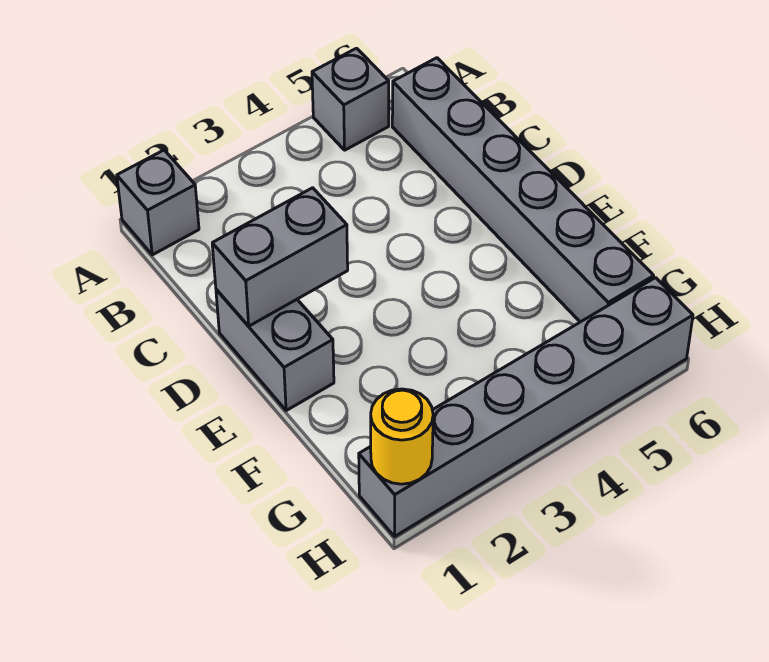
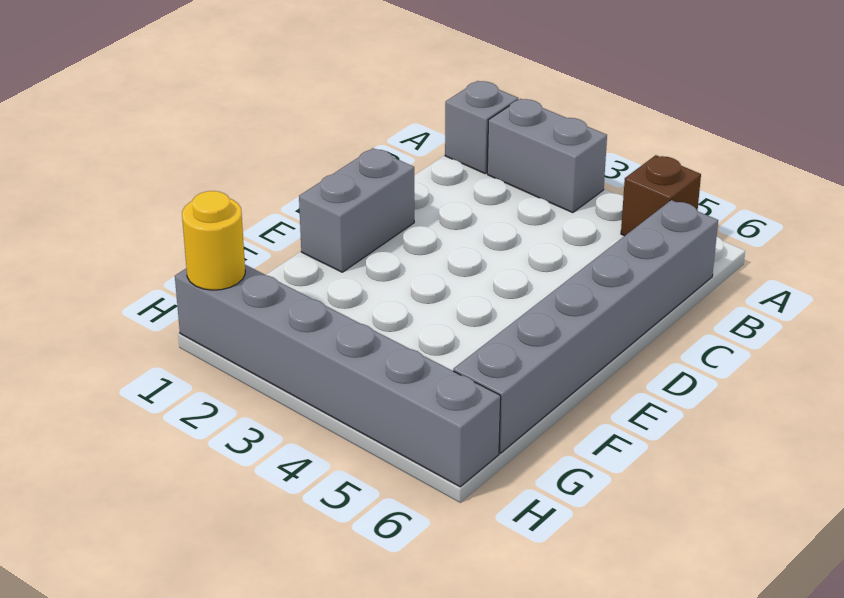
grey 1x1 brick [312,48,389,150] -> brown 1x1 brick [621,155,701,236]
grey 1x2 brick [212,188,348,326] -> grey 1x2 brick moved to [487,99,607,213]

